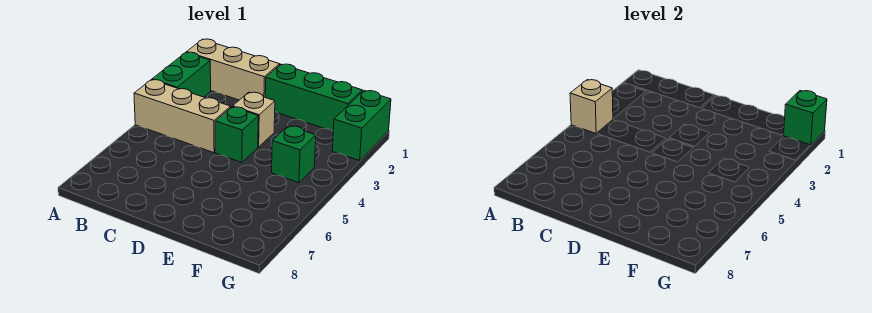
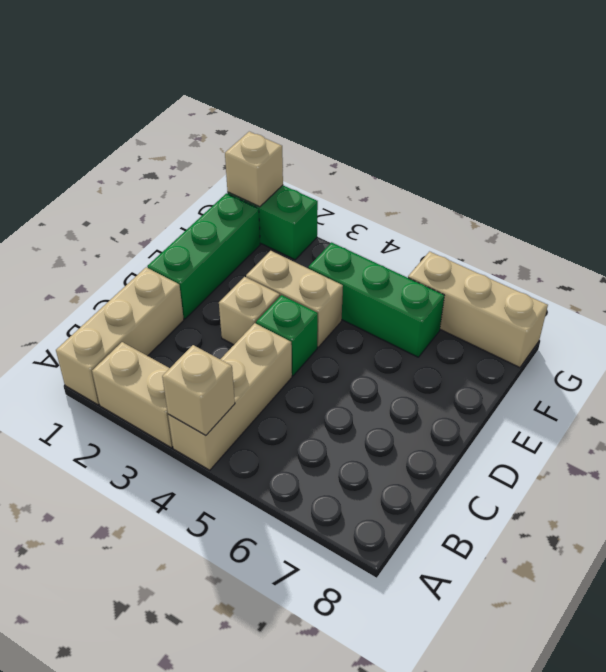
green 1x2 brick [152,52,211,97] -> tan 1x2 brick [92,342,173,448]
none -> tan 1x2 brick [246,251,343,347]
green 1x1 brick [272,126,316,183] -> green 1x3 brick [308,242,444,357]
green 1x1 brick [784,91,827,145] -> tan 1x1 brick [225,132,283,207]
none -> tan 1x3 brick [408,252,548,368]

